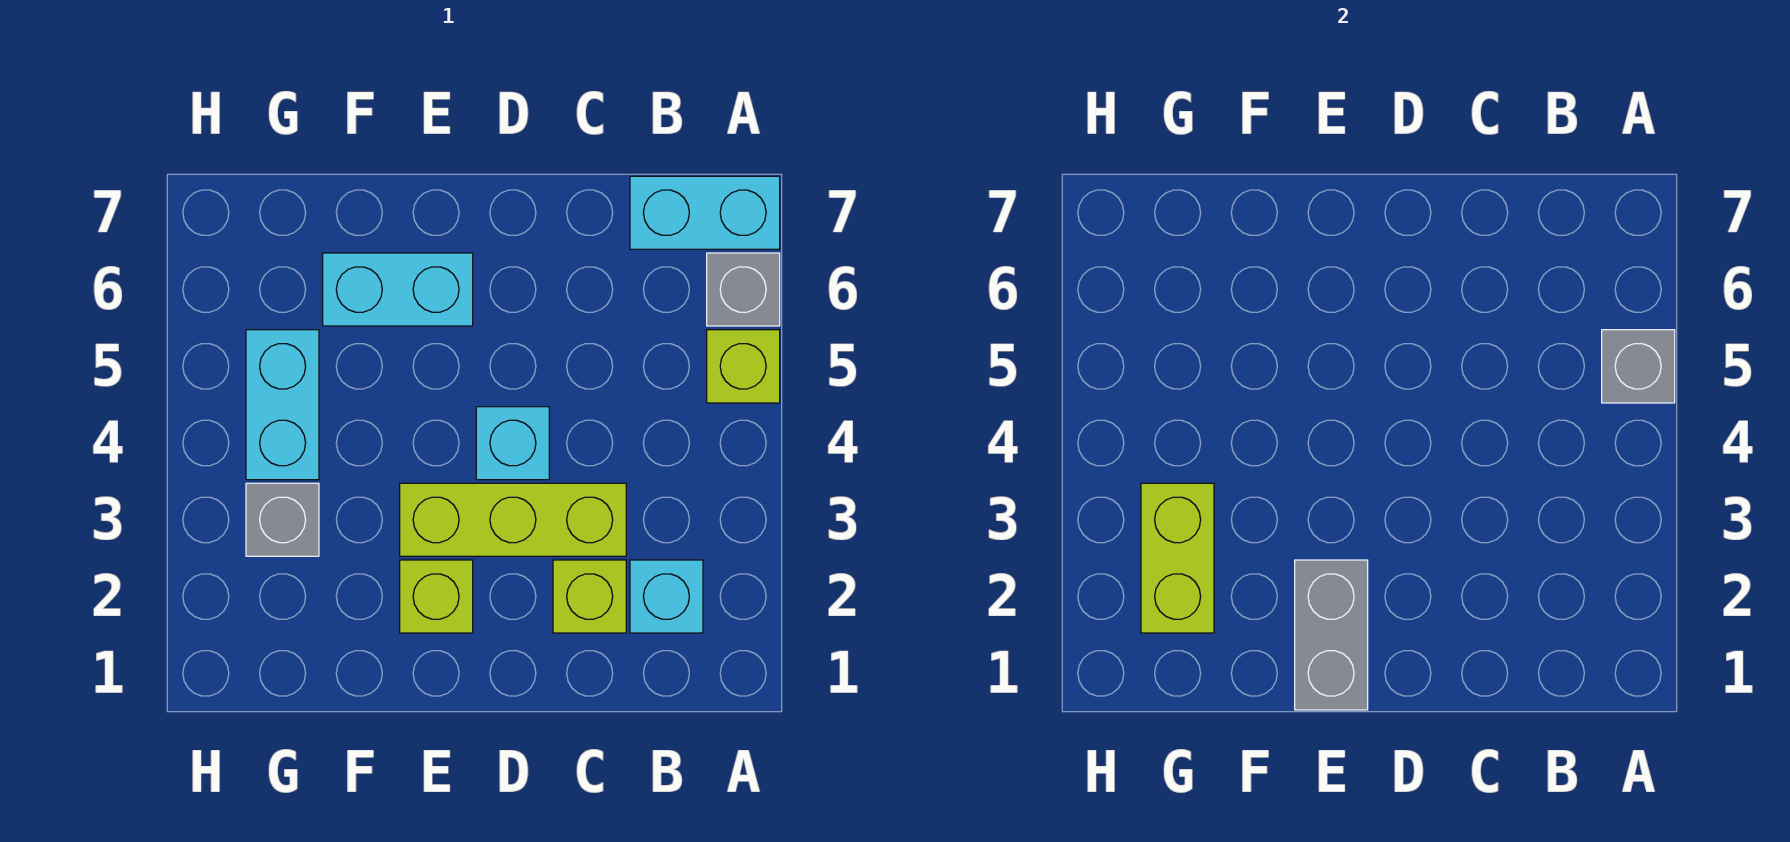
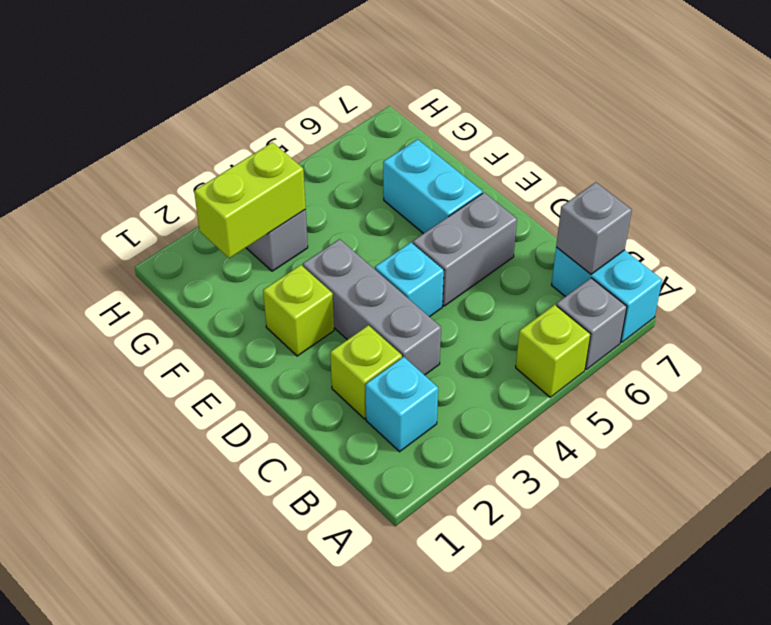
grey 1x1 brick [1602,330,1675,403] -> grey 1x1 brick moved to [556,182,632,274]
lime 1x3 brick [400,483,626,556] -> grey 1x3 brick [303,239,441,375]
grey 1x2 brick [1295,560,1368,710] -> grey 1x2 brick moved to [413,193,517,306]
cyan 1x2 brick [246,330,319,480] -> none

